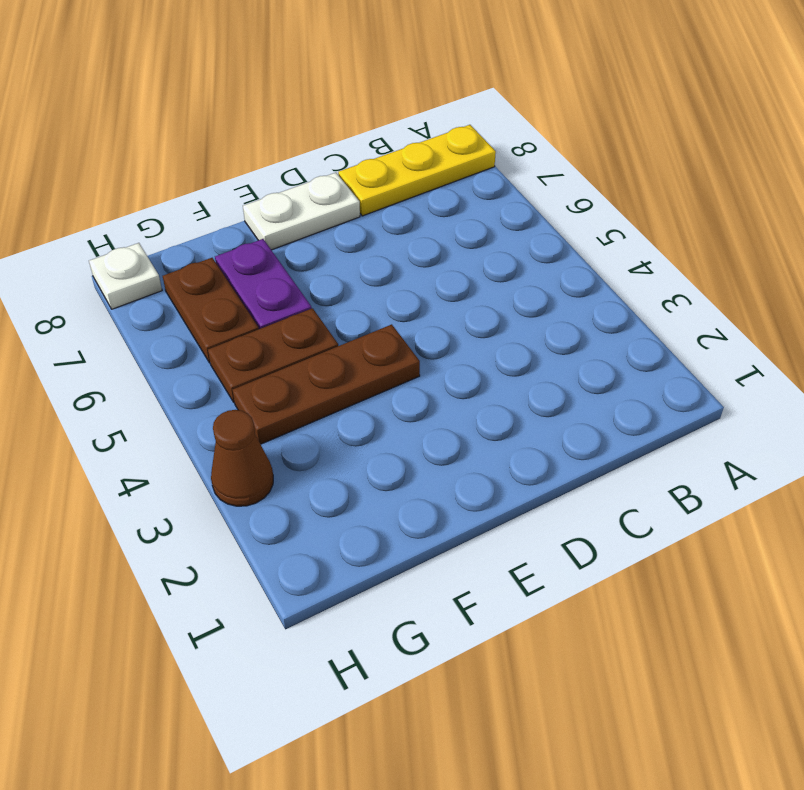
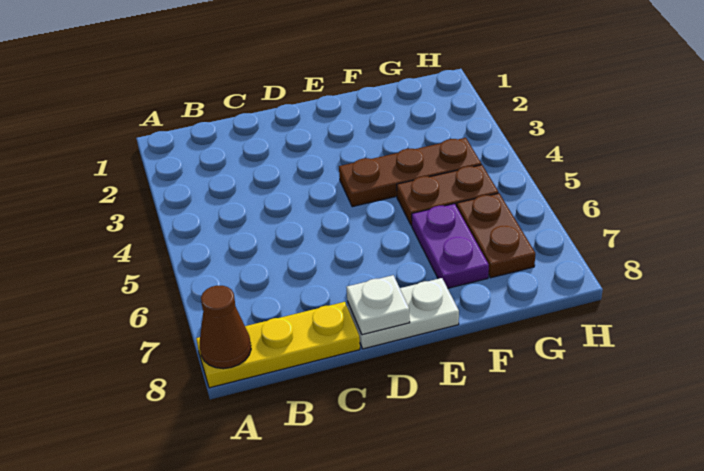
brown 1x1 cone [211,410,273,506] -> brown 1x1 cone moved to [200,286,251,369]
white 1x1 plate [89,243,162,309] -> white 1x1 plate moved to [347,275,410,335]

